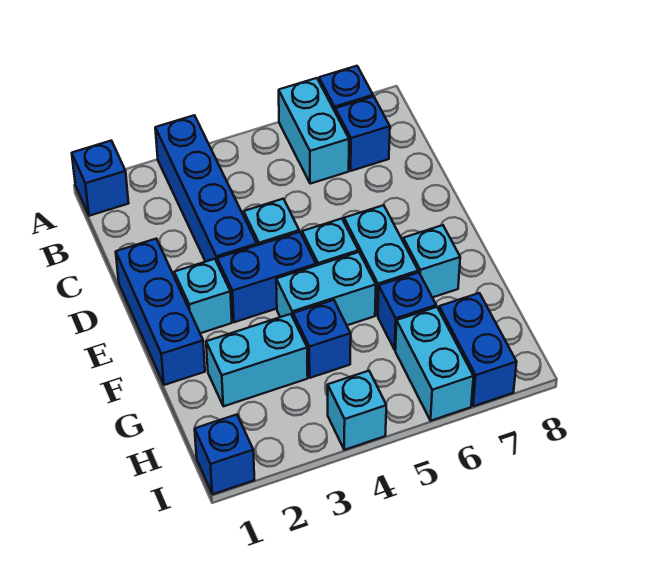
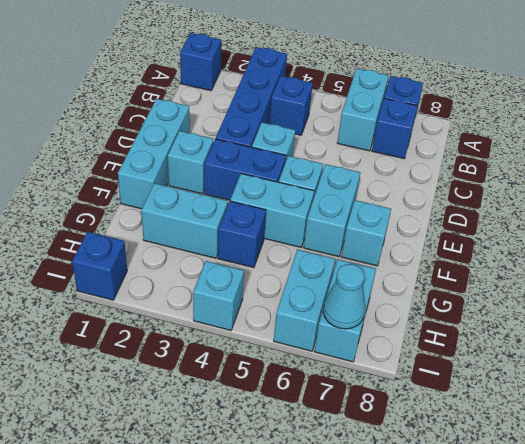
blue 1x3 brick [116,239,205,385] -> cyan 1x3 brick [118,99,190,209]
blue 1x1 brick [378,272,436,350] -> blue 1x1 brick moved to [270,76,313,135]
blue 1x2 brick [439,293,517,406] -> cyan 1x2 brick [314,259,376,362]
none -> cyan 1x1 cone [323,264,365,329]

